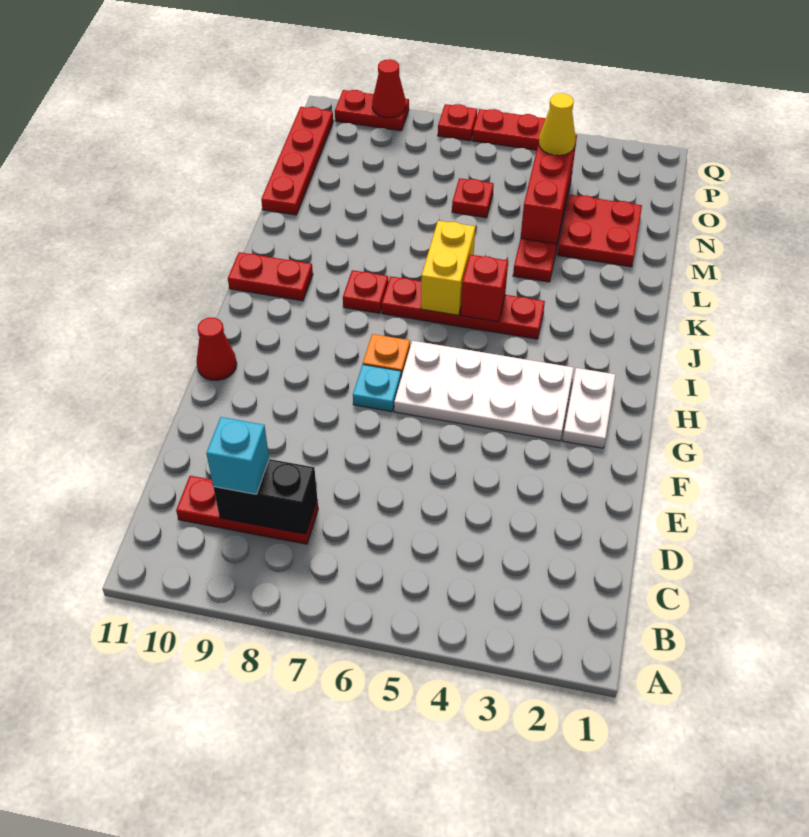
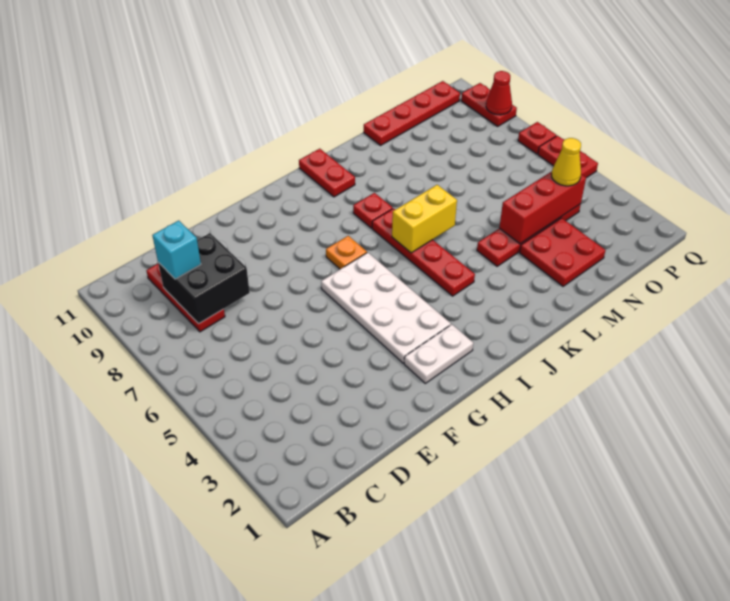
black 1x2 brick [213,459,317,534] -> black 2x2 brick [158,233,250,324]
cyan 1x1 plate [353,365,401,412] -> none
red 1x1 cone [196,318,237,380] -> none
red 1x1 brick [461,255,508,322] -> none
red 1x1 plate [452,178,494,218] -> none

